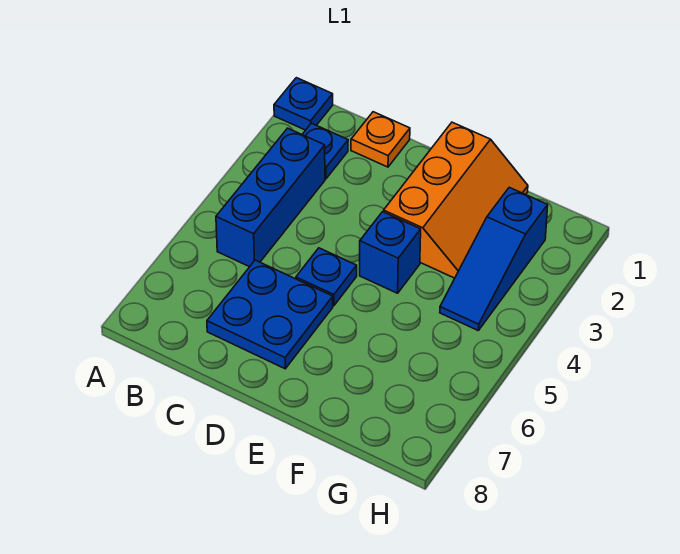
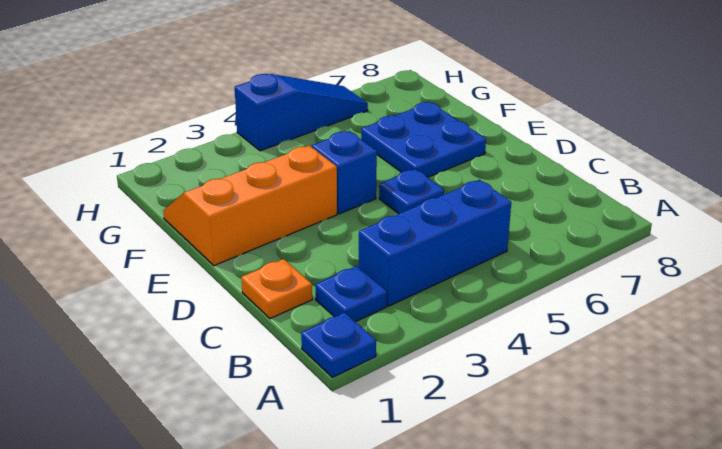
blue 2x2 plate [207,260,333,369] -> blue 2x2 plate moved to [361,102,486,177]
blue 1x3 slope [440,187,548,330] -> blue 1x3 slope moved to [235,74,368,151]

